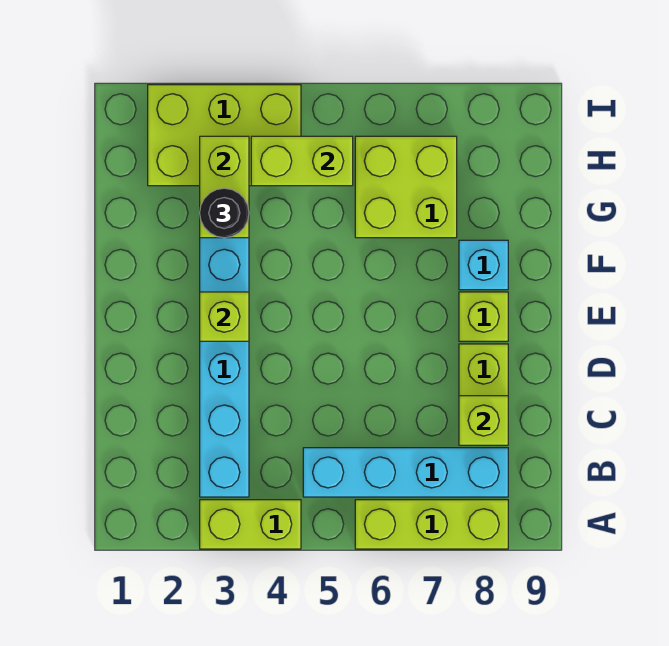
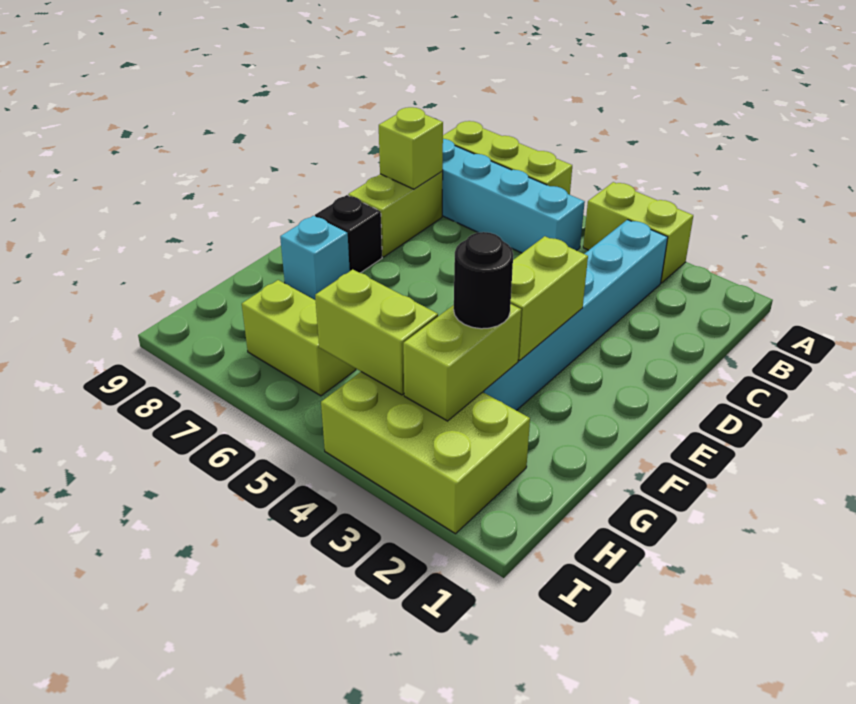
lime 1x1 brick [200,292,249,341] -> lime 1x2 brick [511,236,588,361]
lime 1x1 brick [459,292,508,341] -> black 1x1 brick [315,195,382,273]
lime 2x2 brick [355,136,457,238] -> lime 1x2 brick [242,280,356,396]

